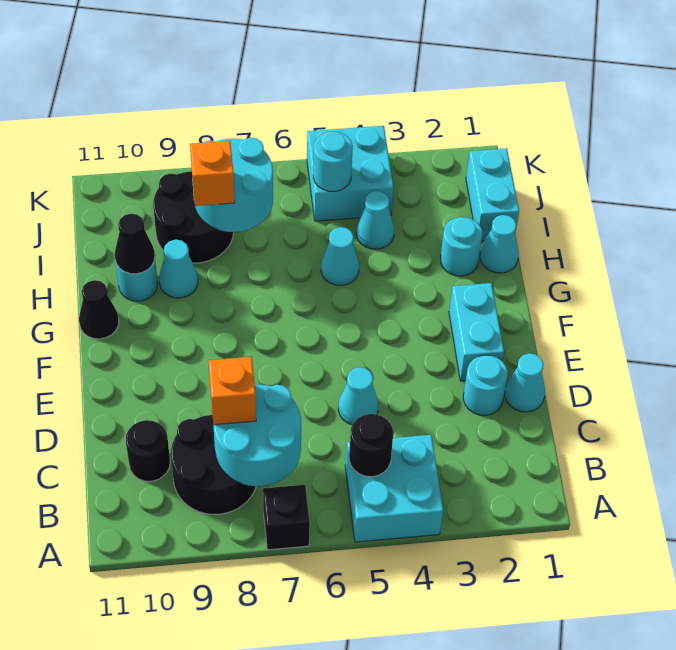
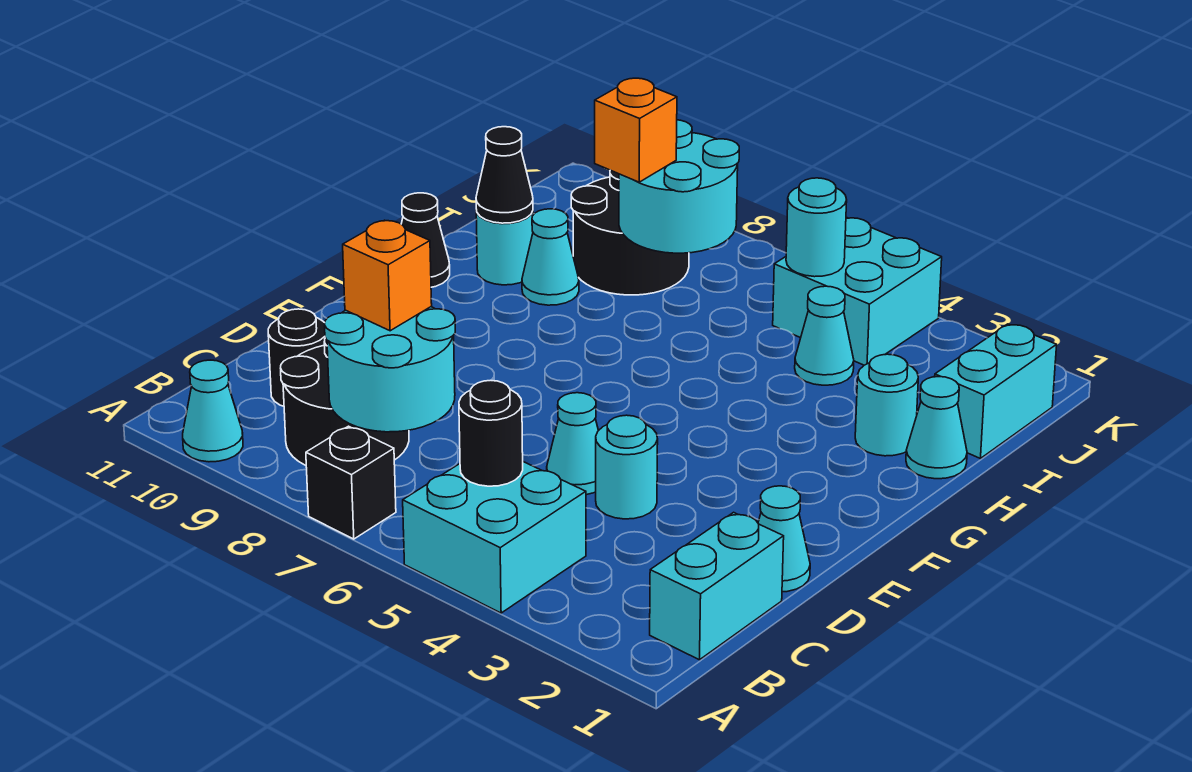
cyan 1x1 round brick [463,355,508,415] -> cyan 1x1 round brick moved to [596,415,658,519]
cyan 1x2 brick [449,283,504,381] -> cyan 1x2 brick moved to [650,512,784,660]
cyan 1x1 cone [321,227,359,285] -> cyan 1x1 cone moved to [183,360,243,462]

